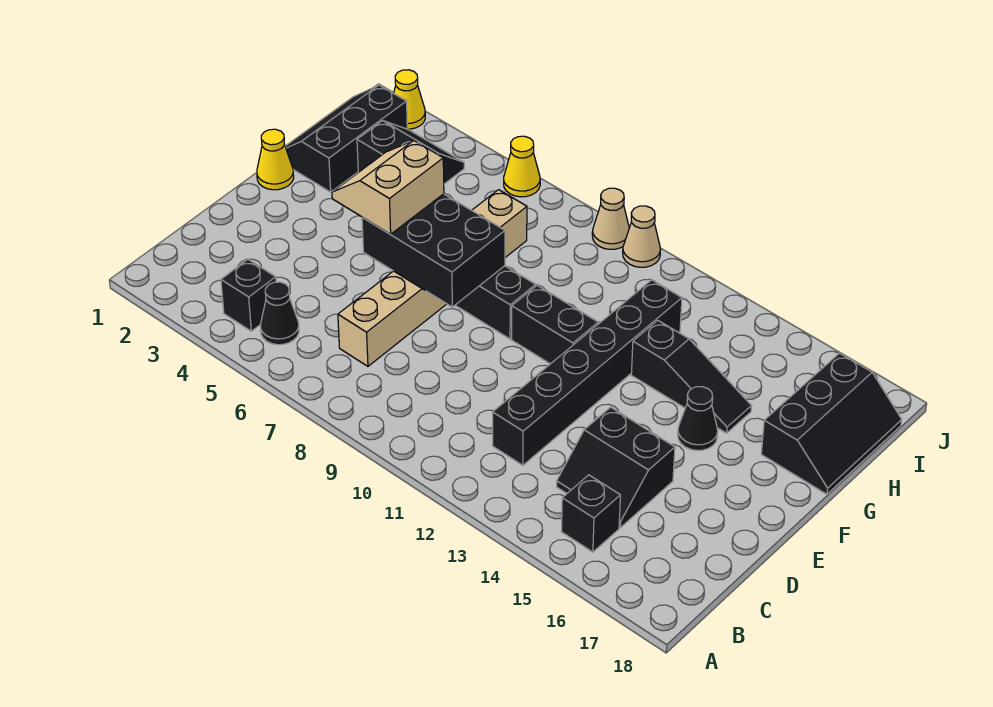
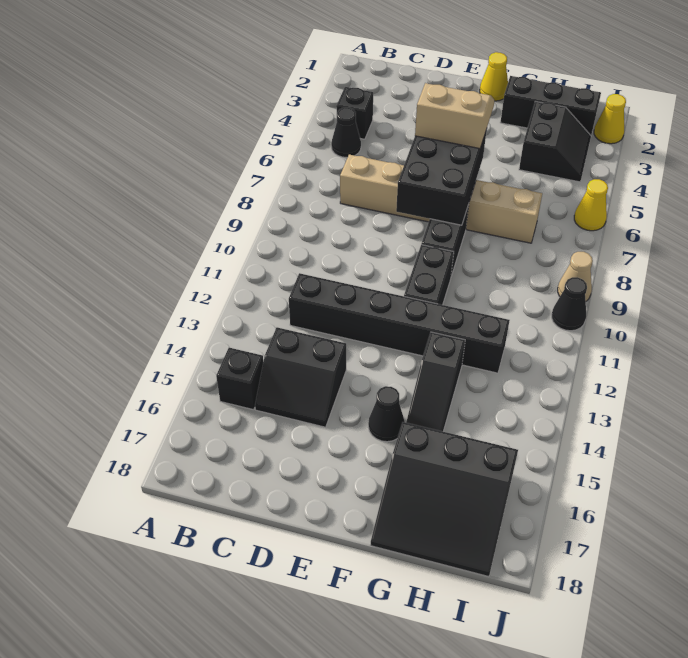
black 2x2 slope [557,407,675,527] -> black 2x2 slope turned to [255,327,346,427]
black 2x3 slope [761,353,902,494] -> black 3x3 slope [371,422,518,577]
tan 1x1 cone [623,206,660,267] -> black 1x1 cone [552,277,587,331]

